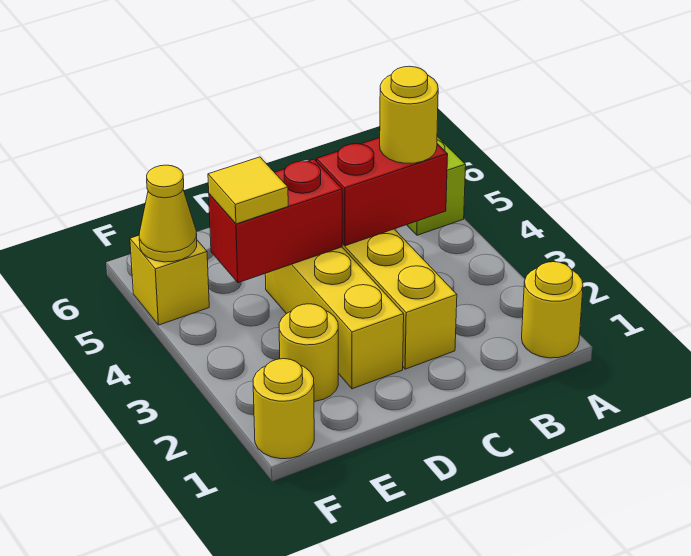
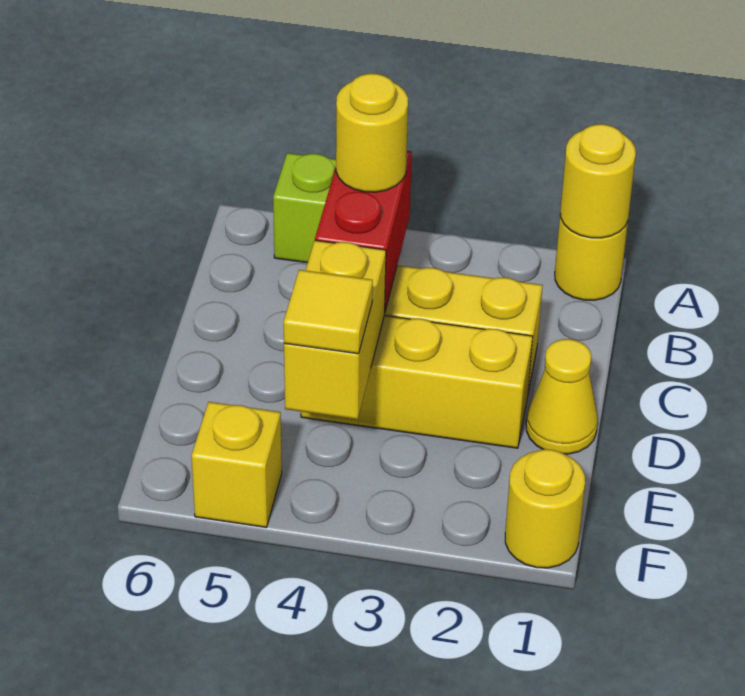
red 1x2 brick [209,159,342,283] -> yellow 1x2 brick [284,240,386,419]
yellow 1x1 round brick [279,304,338,402] -> yellow 1x1 round brick moved to [560,124,636,238]
yellow 1x1 cone [139,165,197,262] -> yellow 1x1 cone moved to [526,339,598,454]

